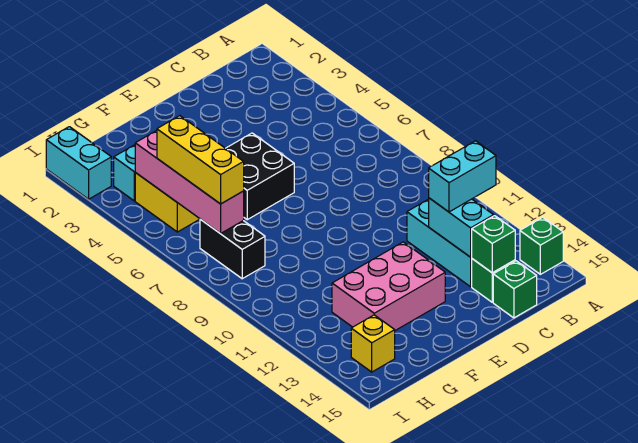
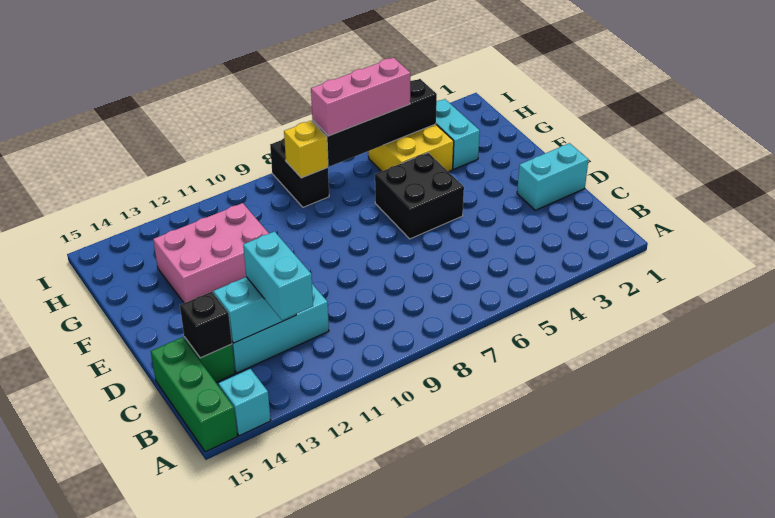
green 1x1 brick [520,217,563,274] -> cyan 1x1 brick [219,369,271,436]
green 1x1 brick [472,216,515,273] -> black 1x1 brick [180,292,232,358]
green 1x1 brick [493,261,537,318] -> green 1x3 brick [151,337,237,452]
pink 2x3 brick [332,242,445,330] -> pink 2x3 brick turned to [153,203,269,303]
pink 1x4 brick [135,131,244,234] -> black 1x4 brick [312,79,437,167]
yellow 1x3 brick [157,116,244,204] -> pink 1x3 brick [311,58,411,136]
black 1x2 brick [200,219,265,279] -> black 1x2 brick turned to [270,138,329,207]
yellow 1x1 brick [351,315,395,372] -> yellow 1x1 brick moved to [284,121,328,178]
cyan 1x2 brick [46,127,111,199] -> cyan 1x2 brick moved to [517,143,588,210]

